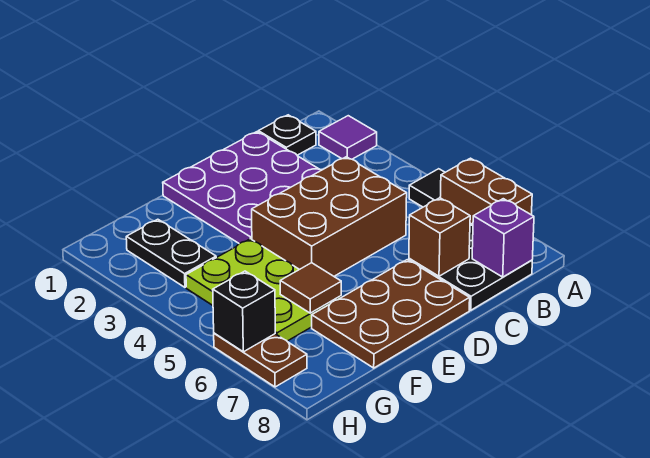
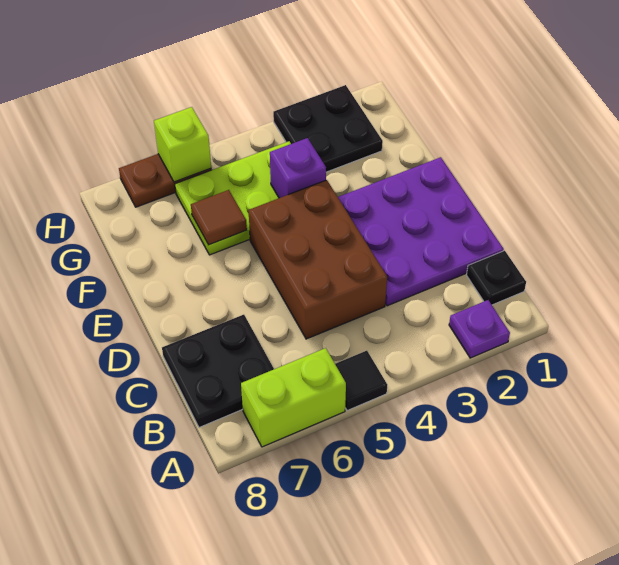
purple 1x1 tile [319,116,377,159] -> purple 1x1 plate [449,300,510,358]
brown 1x2 brick [440,158,532,224] -> lime 1x2 brick [241,348,346,447]
purple 1x1 brick [472,199,534,277] -> purple 1x1 brick moved to [270,138,326,198]
brown 1x1 brick [409,198,470,276] -> none
brown 2x3 plate [312,260,470,368] -> none
black 1x2 plate [126,219,216,287] -> black 2x2 plate [273,85,383,172]
black 1x1 brick [213,271,275,352] -> lime 1x1 brick [154,107,211,182]

